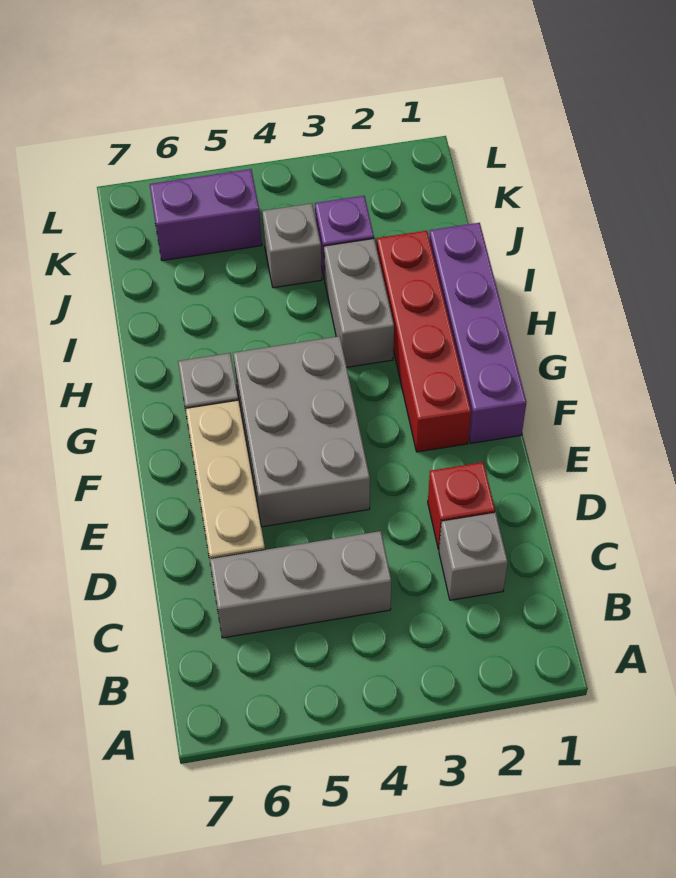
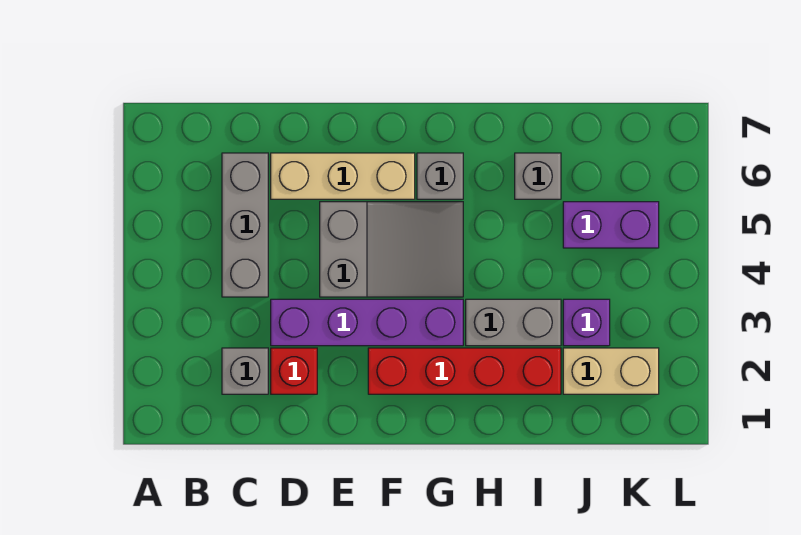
grey 2x3 brick [233,336,370,527] -> grey 2x3 slope [320,202,463,297]
purple 1x4 brick [429,223,526,443] -> purple 1x4 brick moved to [271,299,463,346]
none -> tan 1x2 brick [563,348,659,394]
grey 1x1 brick [262,203,322,288] -> grey 1x1 brick moved to [515,153,561,199]
purple 1x2 brick [150,169,262,261] -> purple 1x2 brick turned to [563,202,659,248]

